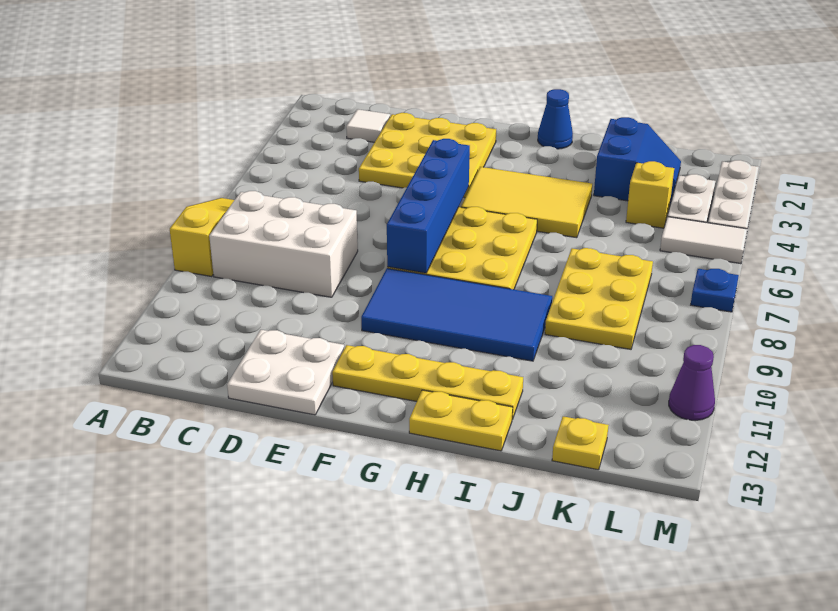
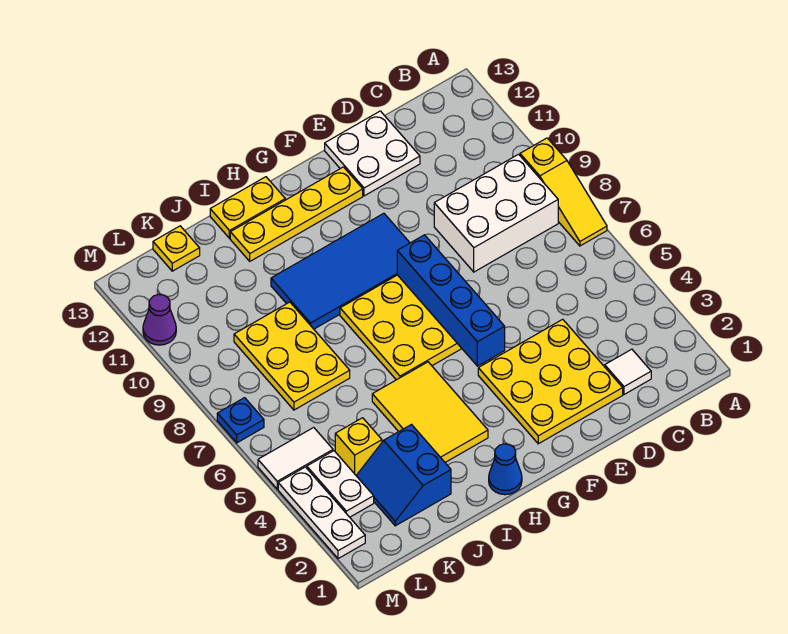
yellow 2x3 tile [461,167,592,238] -> yellow 2x3 tile turned to [372,362,488,462]

